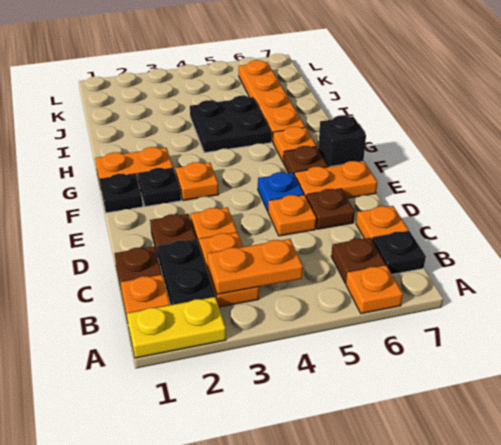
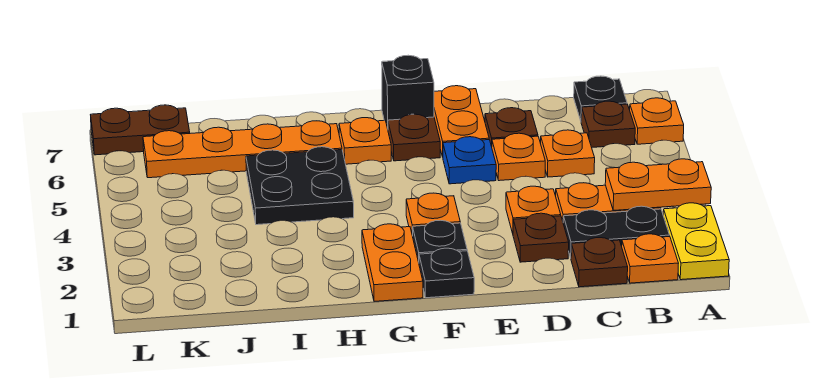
orange 1x2 plate [207,239,303,294] -> orange 1x2 plate turned to [605,159,711,210]
orange 1x1 plate [356,206,408,240] -> orange 1x1 plate moved to [541,130,595,177]
none -> brown 1x2 plate [91,105,190,155]

